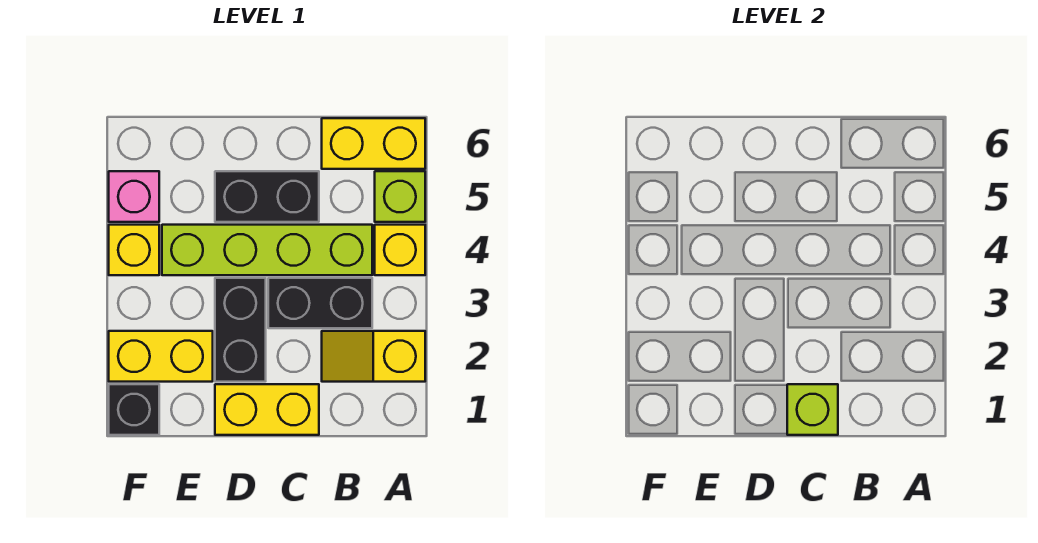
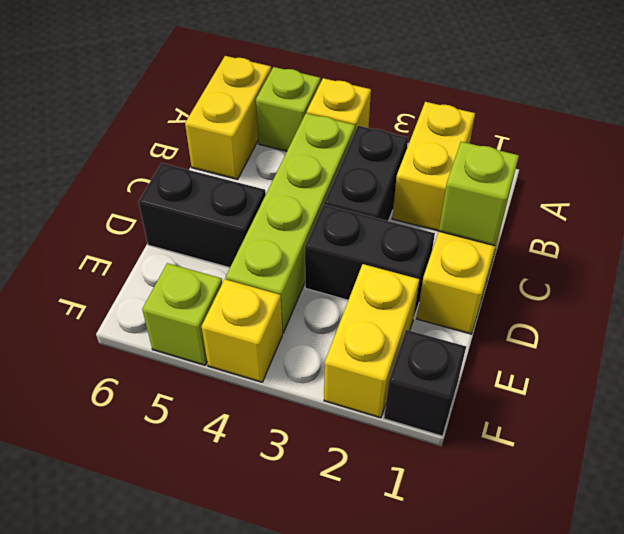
yellow 1x2 slope [322,331,425,382] -> yellow 1x2 brick [392,102,475,231]
black 1x2 brick [215,171,319,222] -> black 1x2 brick turned to [138,163,266,268]
pink 1x1 brick [109,171,159,222] -> lime 1x1 brick [142,263,222,365]

